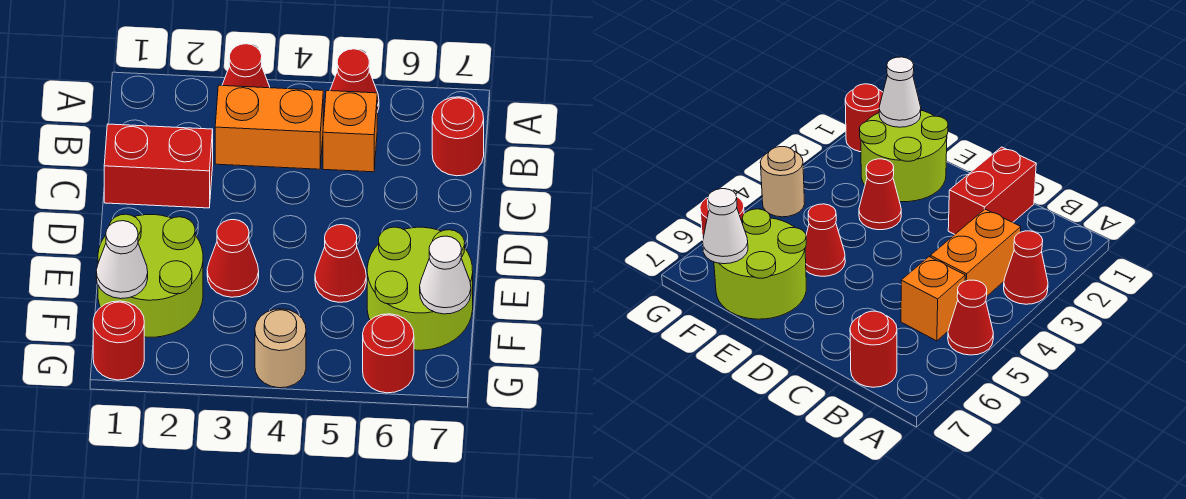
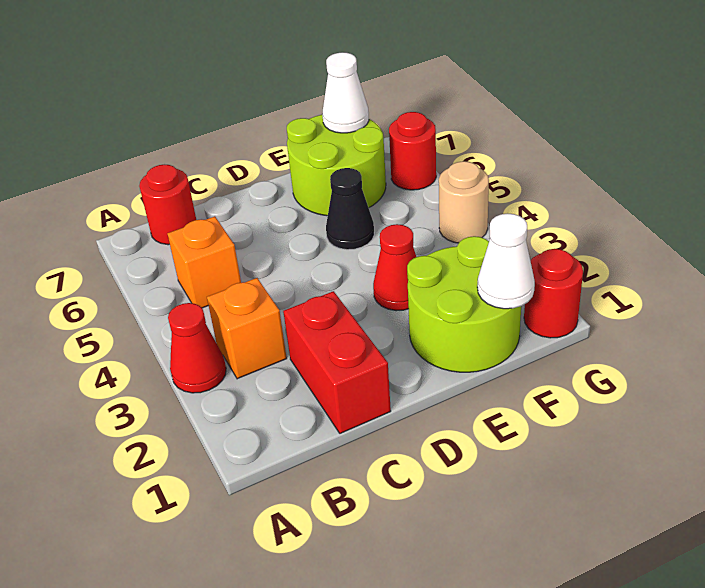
red 1x1 cone [330,49,379,112] -> none
orange 1x2 brick [215,85,323,169] -> orange 1x1 brick [207,278,287,379]
red 1x1 cone [315,225,366,302] -> black 1x1 cone [326,168,374,250]

